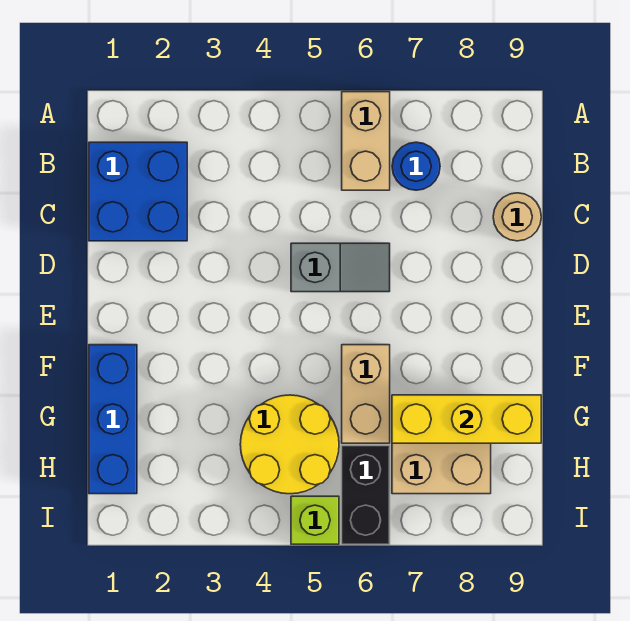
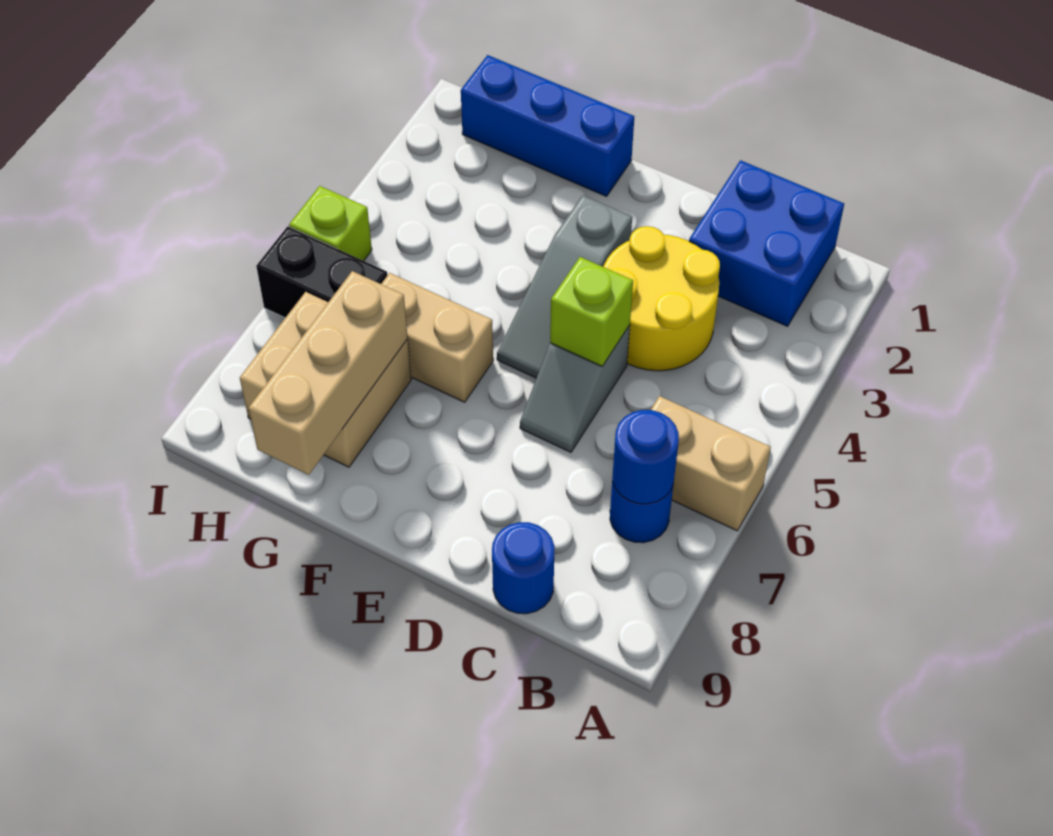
none -> blue 1x1 round brick [613,410,679,504]
tan 1x1 round brick [493,193,541,241] -> blue 1x1 round brick [492,522,555,614]
none -> lime 1x1 brick [550,257,633,366]
none -> grey 1x3 slope [497,195,632,378]
yellow 2x2 round brick [240,395,339,494] -> yellow 2x2 round brick moved to [603,226,720,371]
yellow 1x3 brick [392,395,541,443] -> tan 1x3 brick [249,271,408,475]

